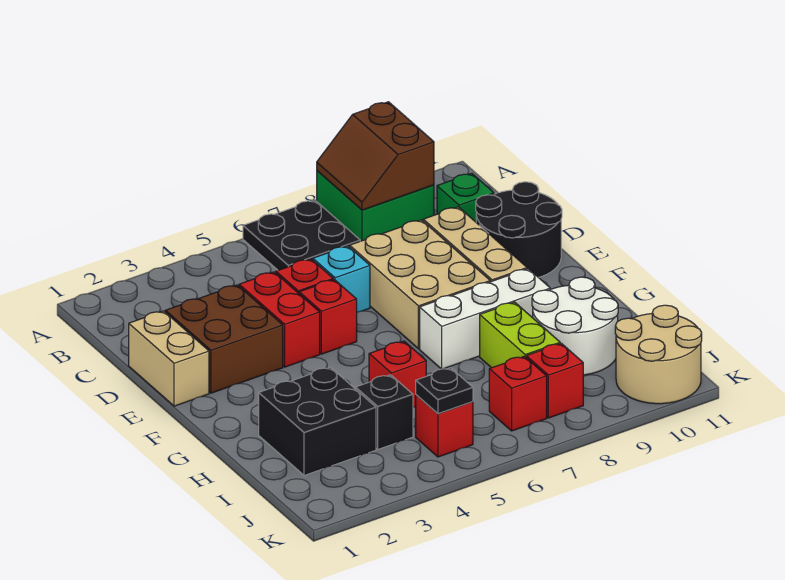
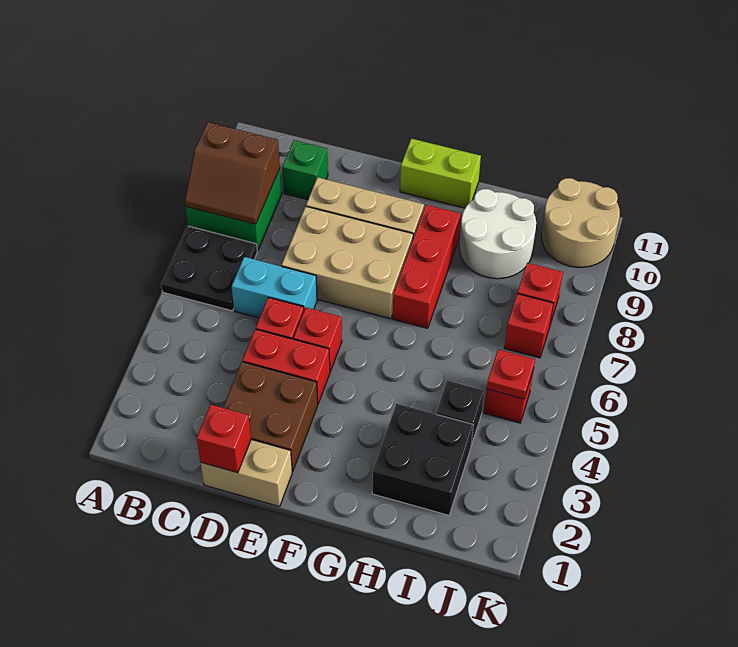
cyan 1x1 brick [313,246,370,312] -> cyan 1x2 brick [232,257,317,318]
black 2x2 round brick [476,182,562,277] -> none
white 1x3 brick [420,269,550,369] -> red 1x3 brick [393,205,461,328]
red 1x1 brick [369,341,426,408] -> red 1x1 brick moved to [197,405,251,473]
lime 1x2 brick [480,302,560,368] -> lime 1x2 brick moved to [400,139,481,208]
black 1x1 plate [416,368,473,414] -> red 1x1 plate [487,349,535,399]

